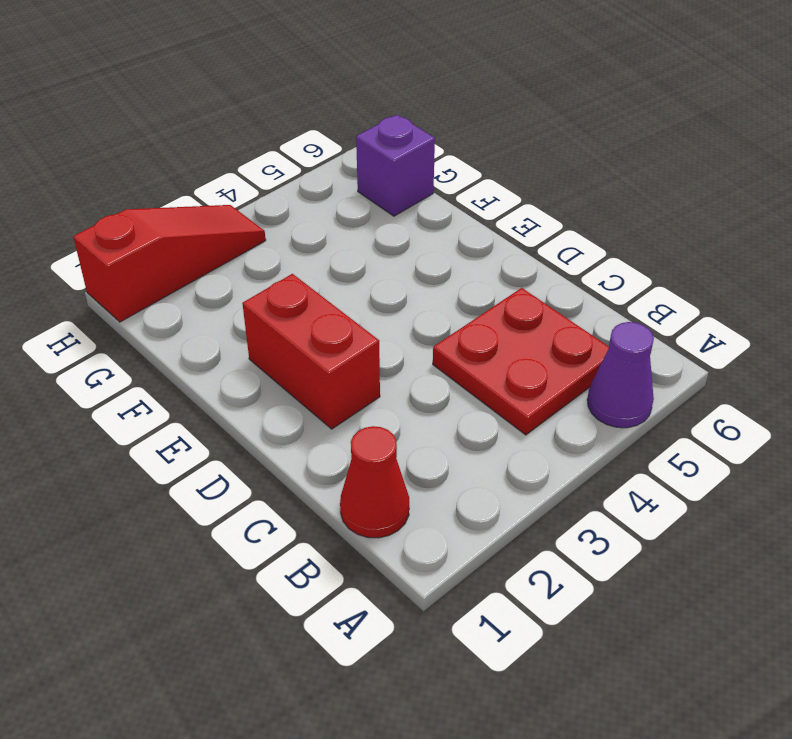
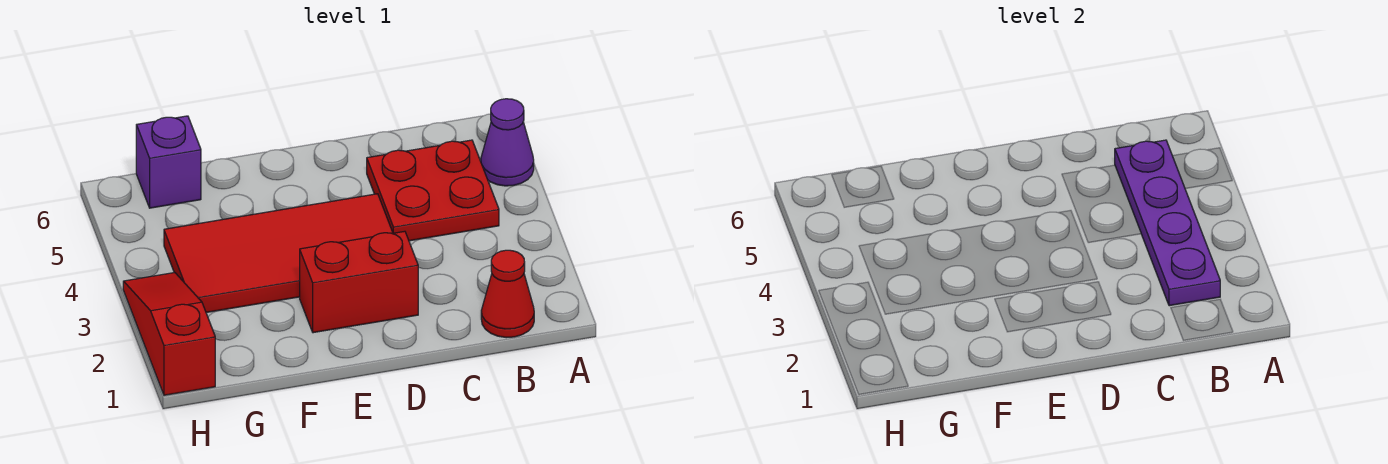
none -> purple 1x4 plate [1115,140,1220,306]
none -> red 2x4 tile [164,194,393,313]

